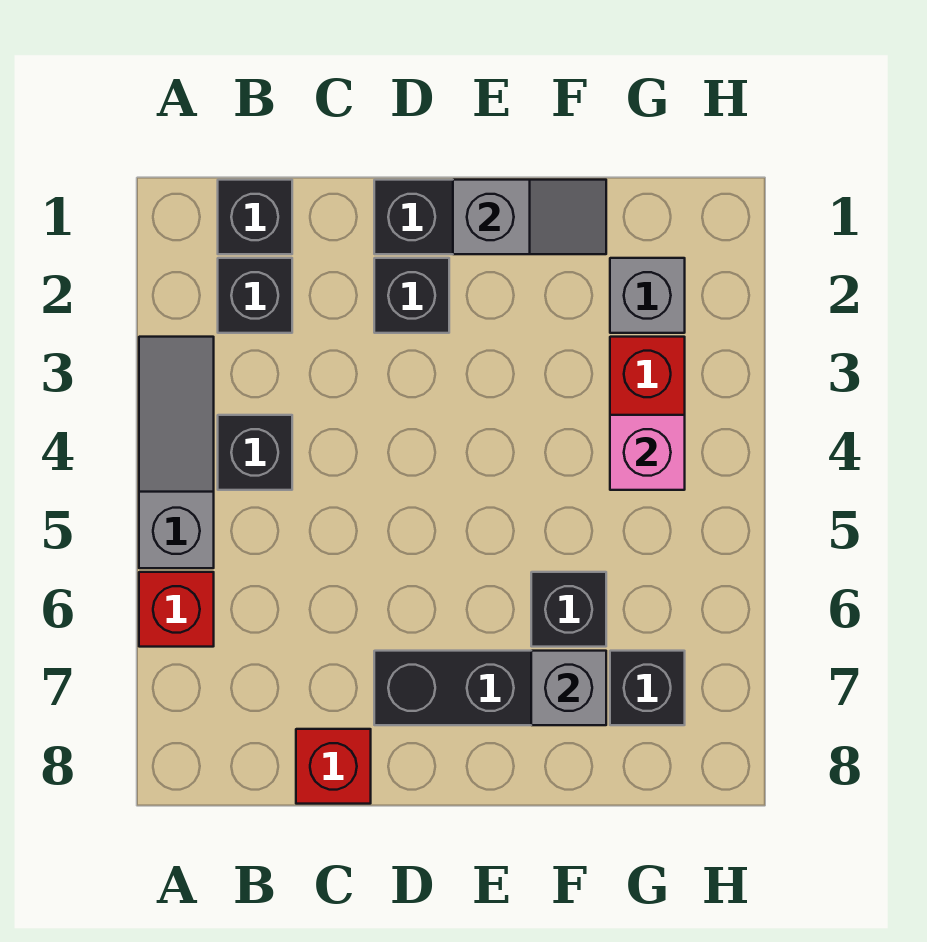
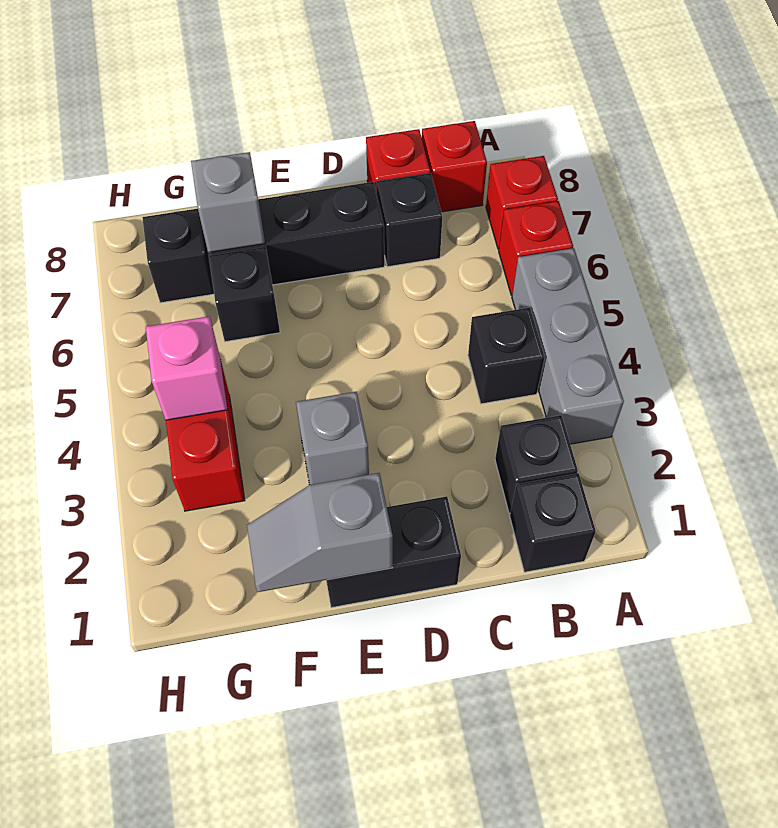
grey 1x3 slope [139,337,214,568] -> grey 1x3 brick [512,248,624,444]
none -> red 1x1 brick [486,156,558,249]
none -> red 1x1 brick [422,121,487,212]
black 1x1 brick [374,258,449,333] -> black 1x1 brick moved to [376,173,442,267]
grey 1x1 brick [610,258,685,333] -> grey 1x1 brick moved to [296,392,369,485]

